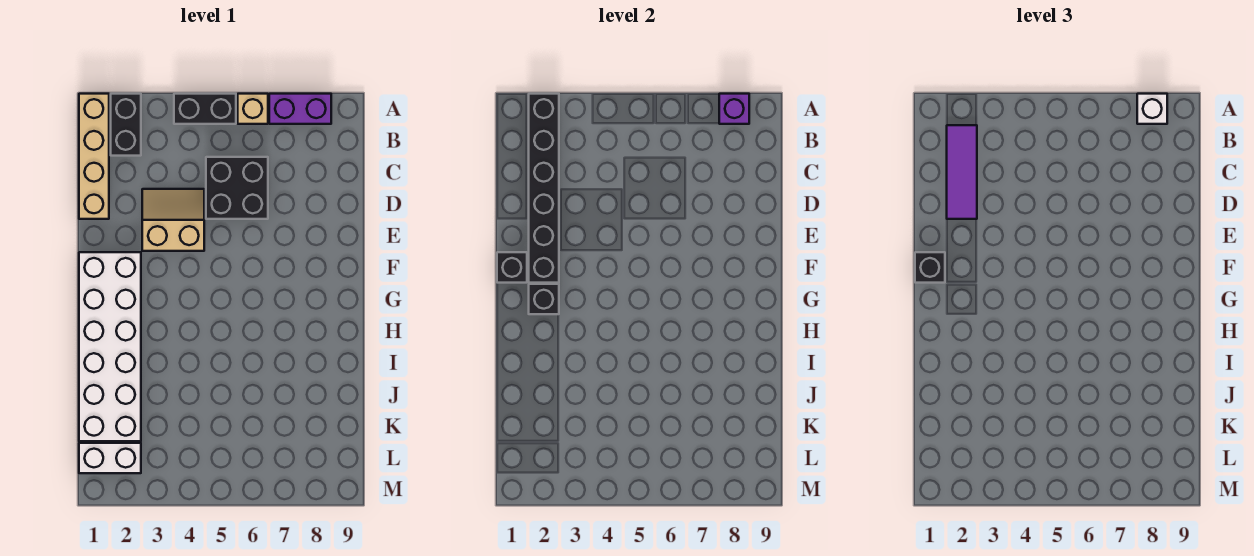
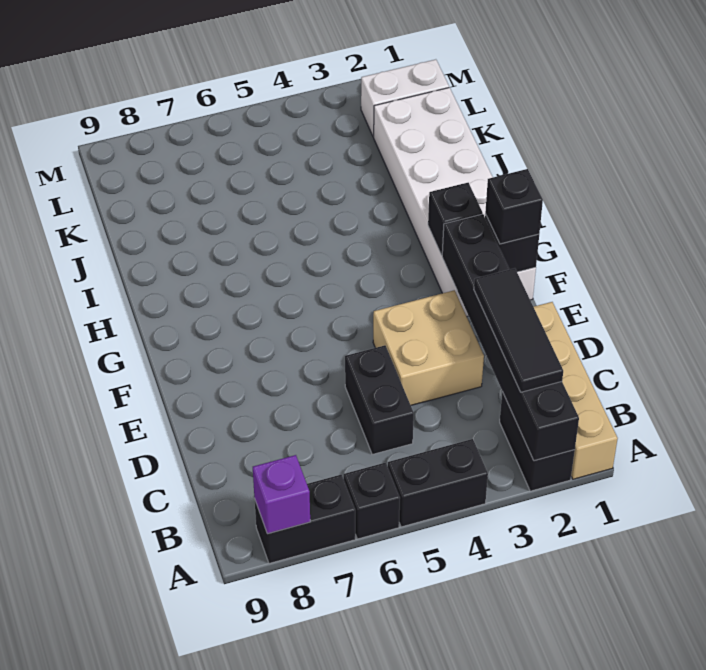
tan 1x1 brick [238,94,268,124] -> black 1x1 brick [344,463,400,539]
purple 1x2 brick [269,94,331,124] -> black 1x2 brick [255,475,355,563]
white 1x1 brick [1137,94,1167,124] -> none
purple 1x3 tile [947,125,977,219] -> black 1x3 tile [474,268,563,392]
black 2x2 brick [206,157,268,219] -> black 1x2 brick [345,345,414,454]
tan 2x2 slope [142,189,204,251] -> tan 2x2 brick [373,290,484,405]

